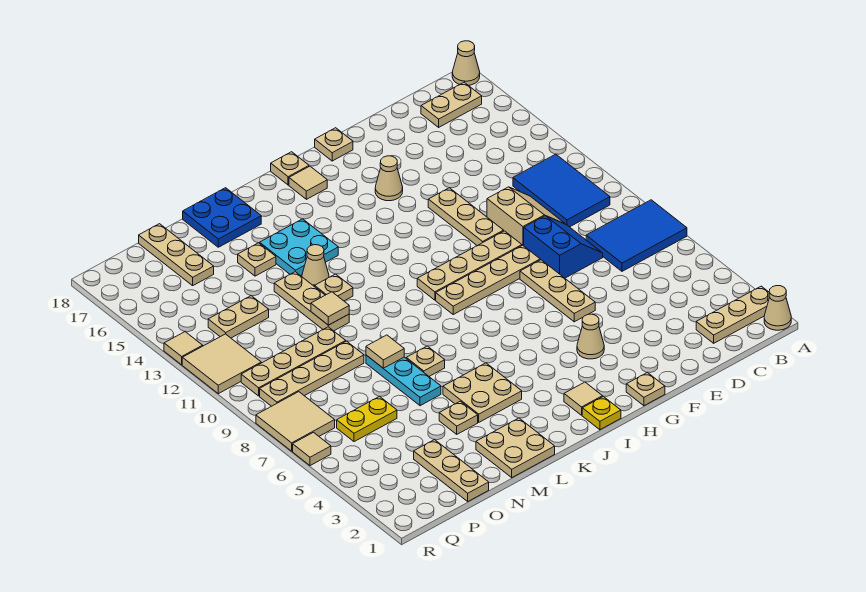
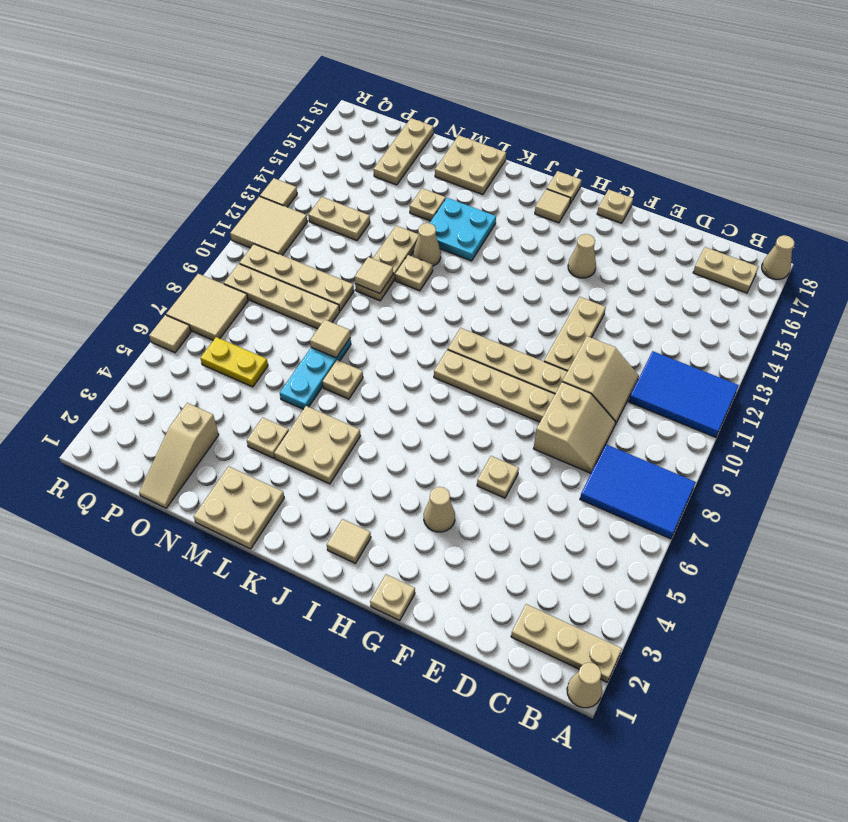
blue 2x3 tile [513,154,610,227] -> blue 2x3 tile turned to [629,351,739,437]
blue 2x2 slope [524,216,603,278] -> tan 2x2 slope [533,382,616,473]
tan 1x3 plate [520,260,595,322] -> tan 1x1 plate [477,456,519,498]
yellow 1x1 plate [582,396,621,430] -> none
blue 2x2 plate [183,188,261,247] -> tan 2x2 plate [435,136,506,195]
tan 1x3 plate [414,440,489,501] -> tan 1x3 slope [139,403,219,508]

